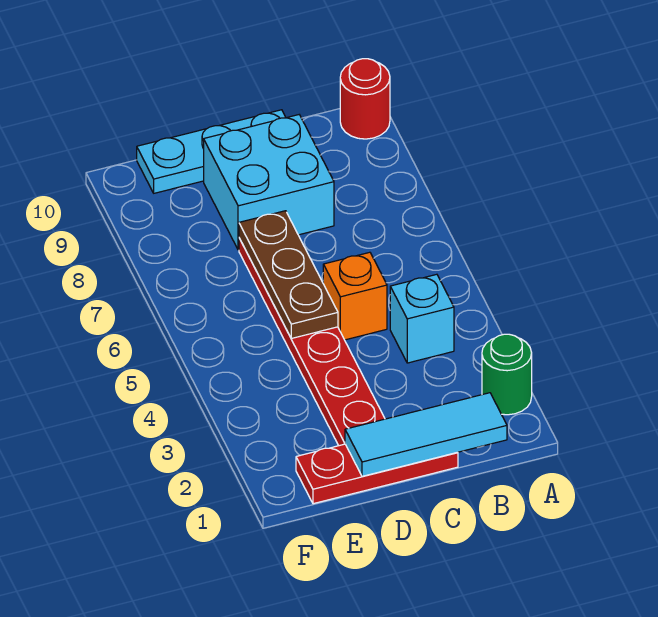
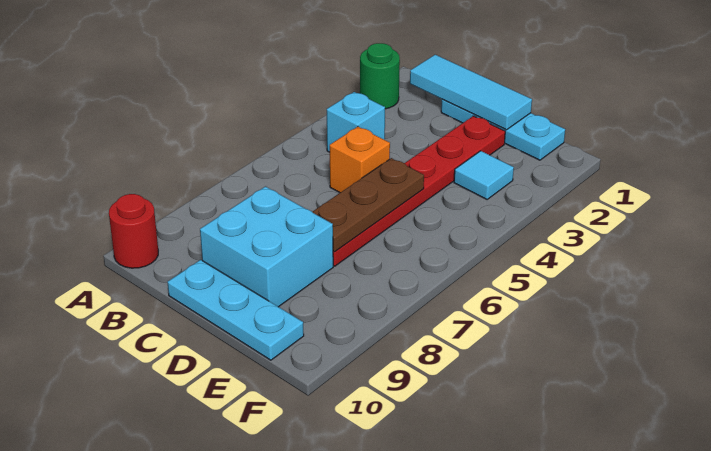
red 1x3 plate [296,444,458,504] -> cyan 1x3 plate [441,99,565,160]
none -> cyan 1x1 tile [454,151,514,200]

